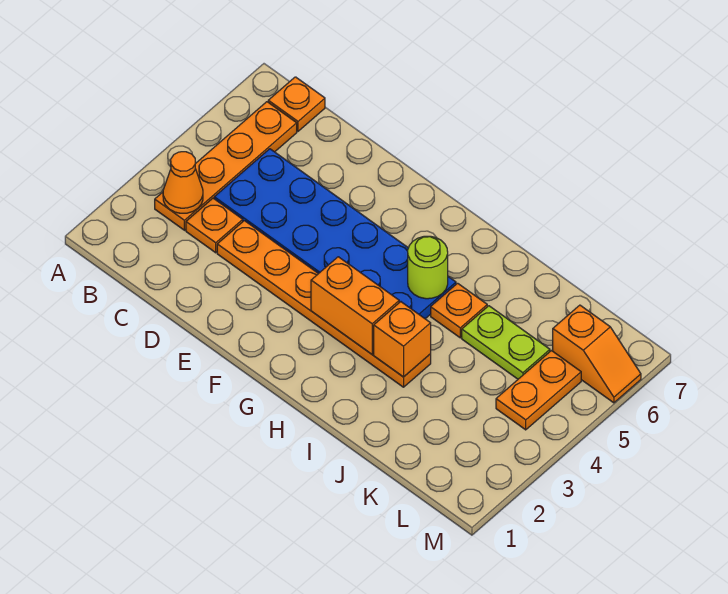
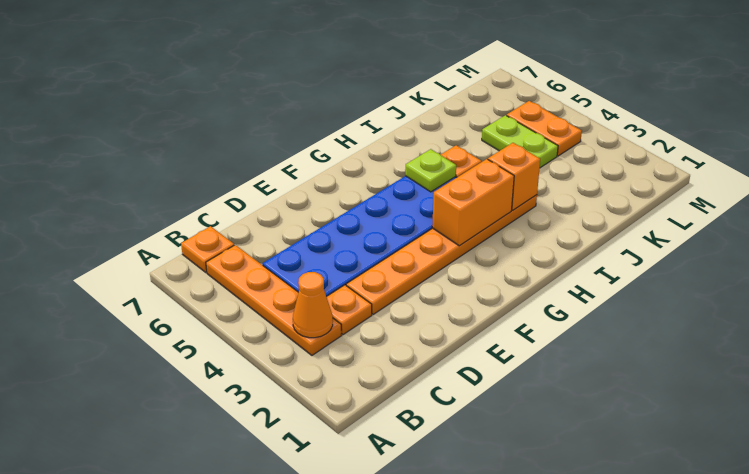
lime 1x1 round brick [408,236,448,299] -> lime 1x1 plate [405,149,456,192]
lime 1x2 plate [462,306,550,379] -> lime 1x2 plate turned to [482,115,558,168]
orange 1x2 slope [553,305,641,403] -> none

